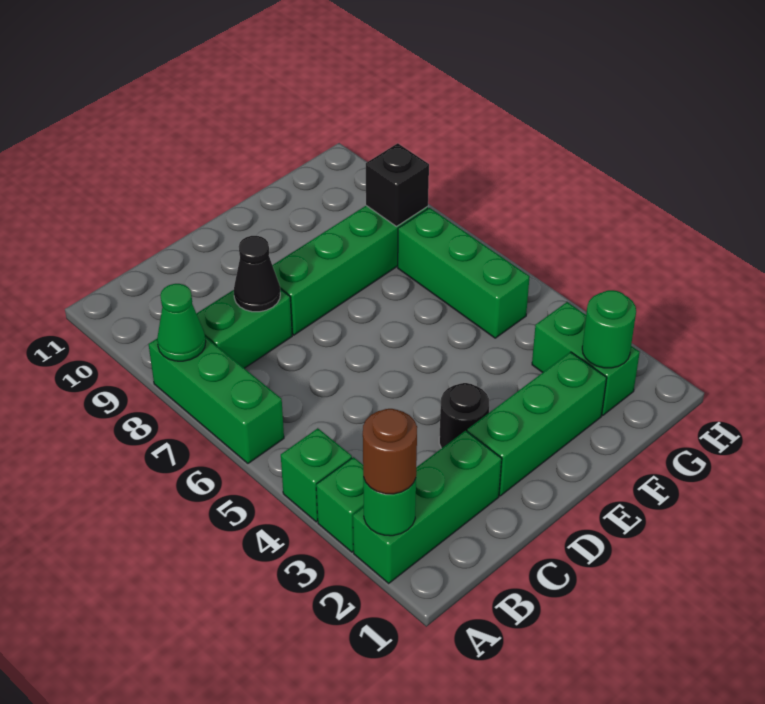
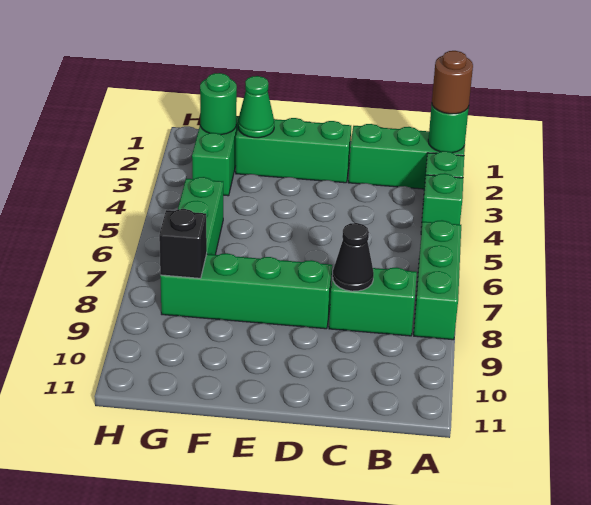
green 1x1 cone [157,284,206,361] -> green 1x1 cone moved to [238,76,274,138]
black 1x1 round brick [439,383,489,448] -> none

